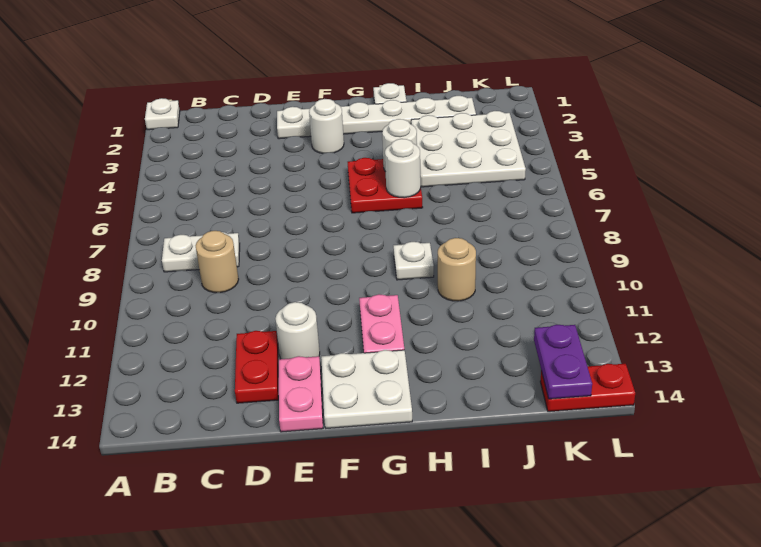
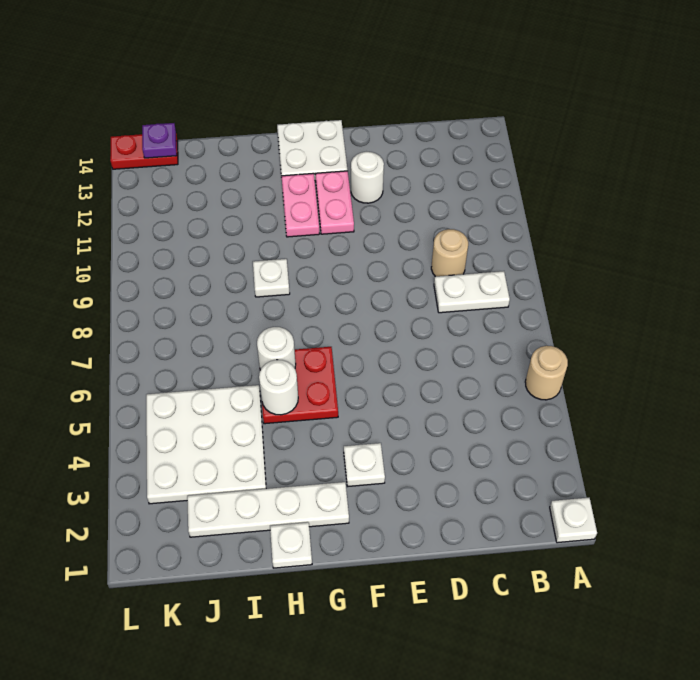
red 1x2 plate [235,331,278,403] -> none
white 1x6 plate [277,96,476,139] -> white 1x4 plate [187,482,349,537]
pink 1x2 plate [279,356,323,432] -> pink 1x2 plate moved to [316,171,354,234]
white 1x1 round brick [309,99,344,153] -> white 1x1 plate [344,443,385,486]
tan 1x1 round brick [438,238,476,301] -> tan 1x1 round brick moved to [525,346,568,400]
purple 1x2 plate [534,325,592,399] -> purple 1x1 plate [142,123,177,158]

